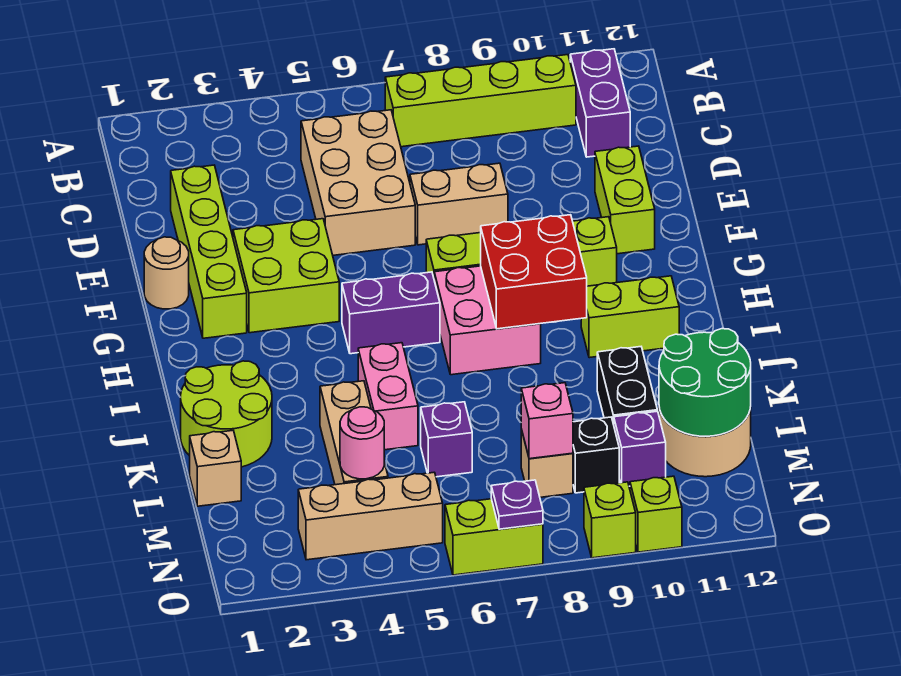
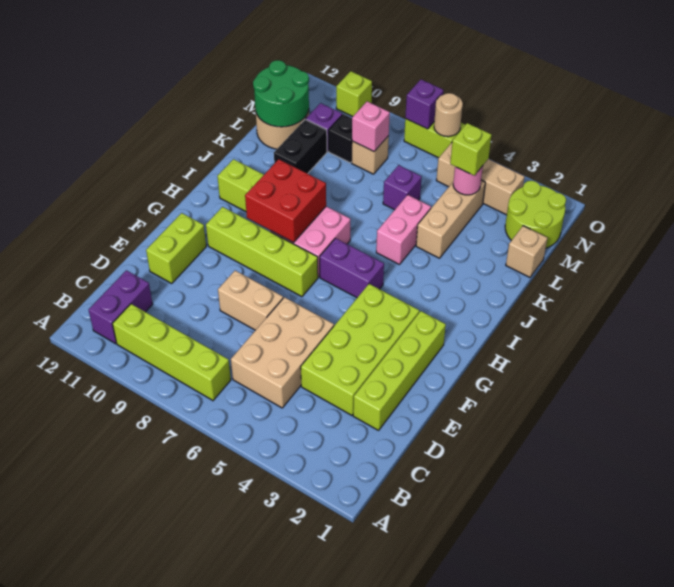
tan 1x1 round brick [144,237,189,309] -> tan 1x1 round brick moved to [434,93,463,137]
lime 2x2 brick [233,219,339,333] -> lime 2x4 brick [301,284,419,415]
lime 2x2 round brick [181,361,272,467] -> lime 2x2 round brick moved to [505,181,566,248]
purple 1x1 plate [491,480,543,529] -> purple 1x1 brick [405,80,443,129]
lime 1x1 brick [584,482,636,558] -> lime 1x1 brick moved to [450,123,491,175]

